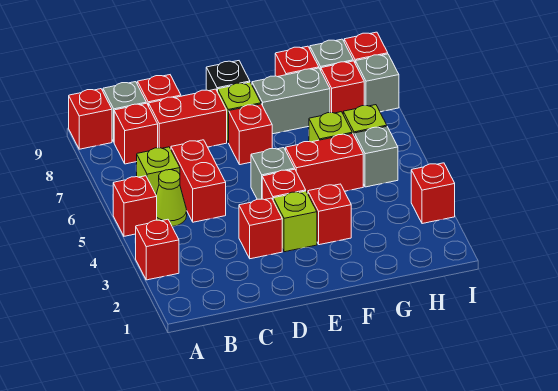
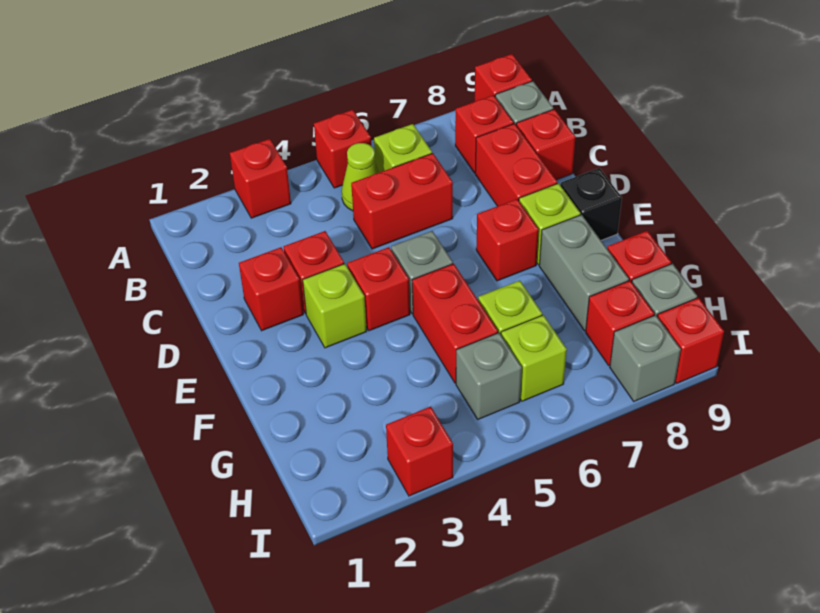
red 1x1 brick [308,184,351,245] -> red 1x1 brick moved to [239,247,303,331]

